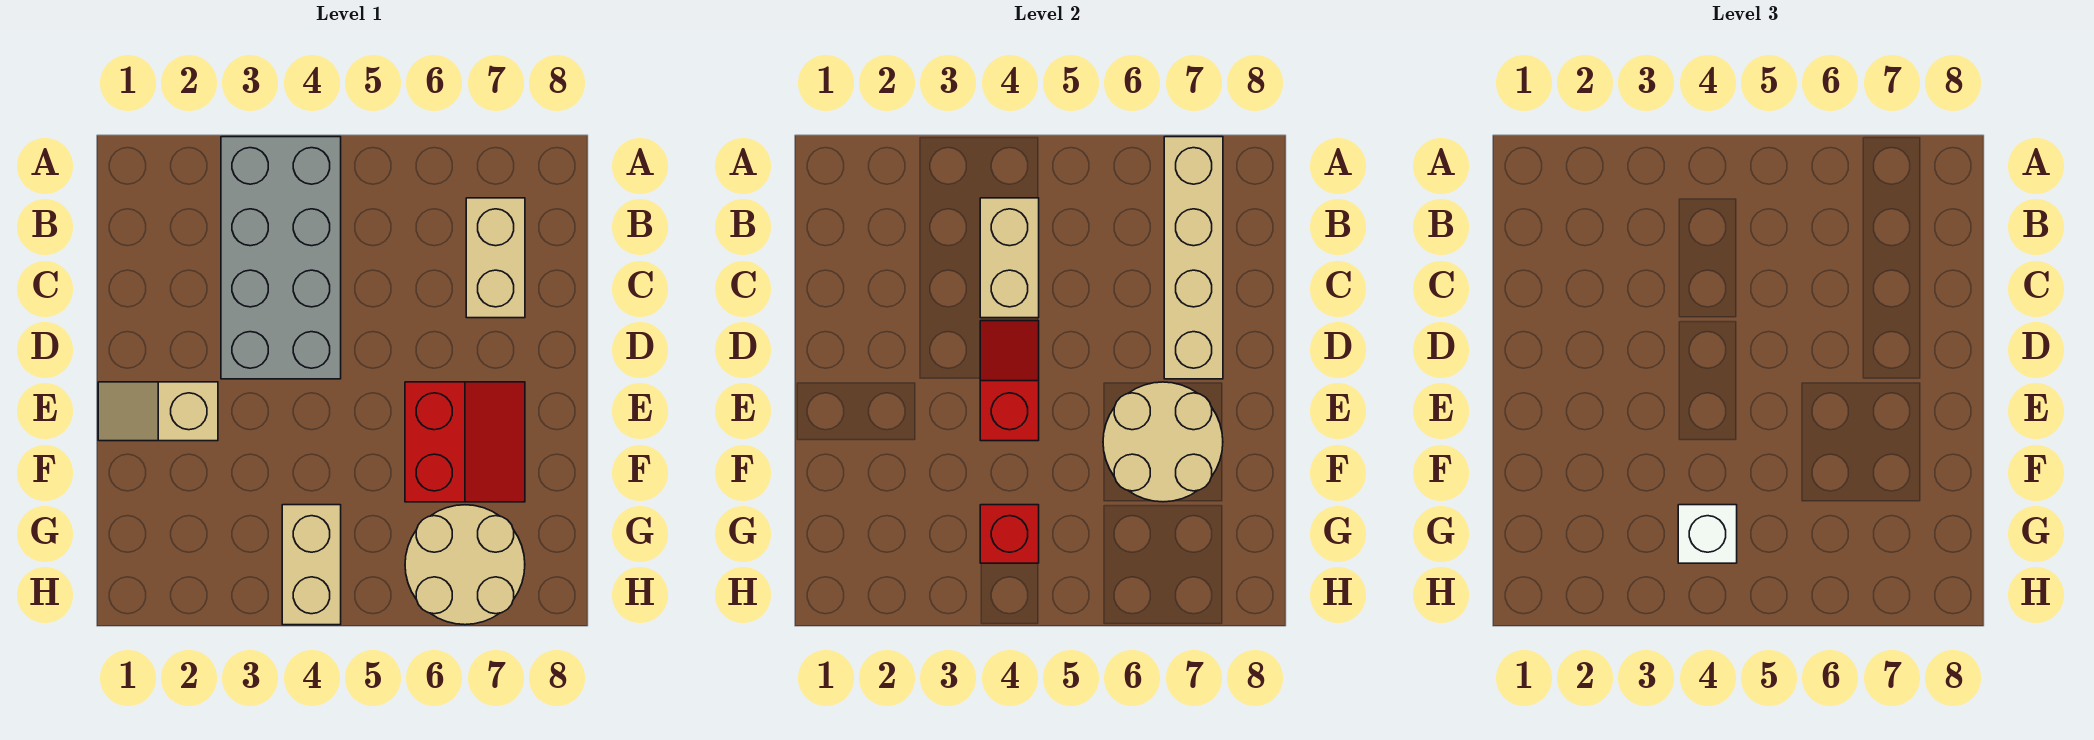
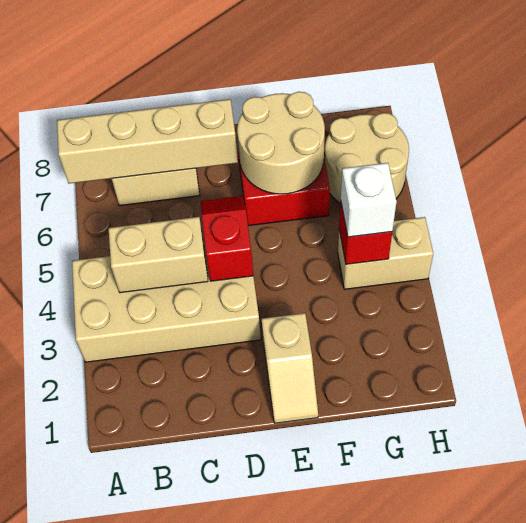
grey 2x4 brick [221,137,341,379] -> tan 2x4 brick [72,244,261,362]
red 1x2 slope [980,321,1039,441] -> red 1x2 slope turned to [201,196,253,281]

